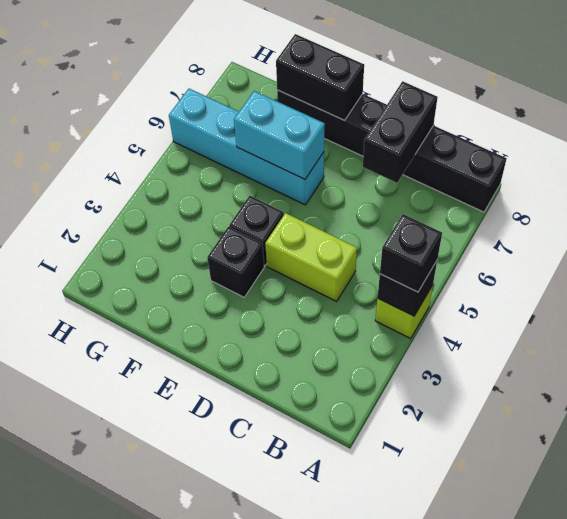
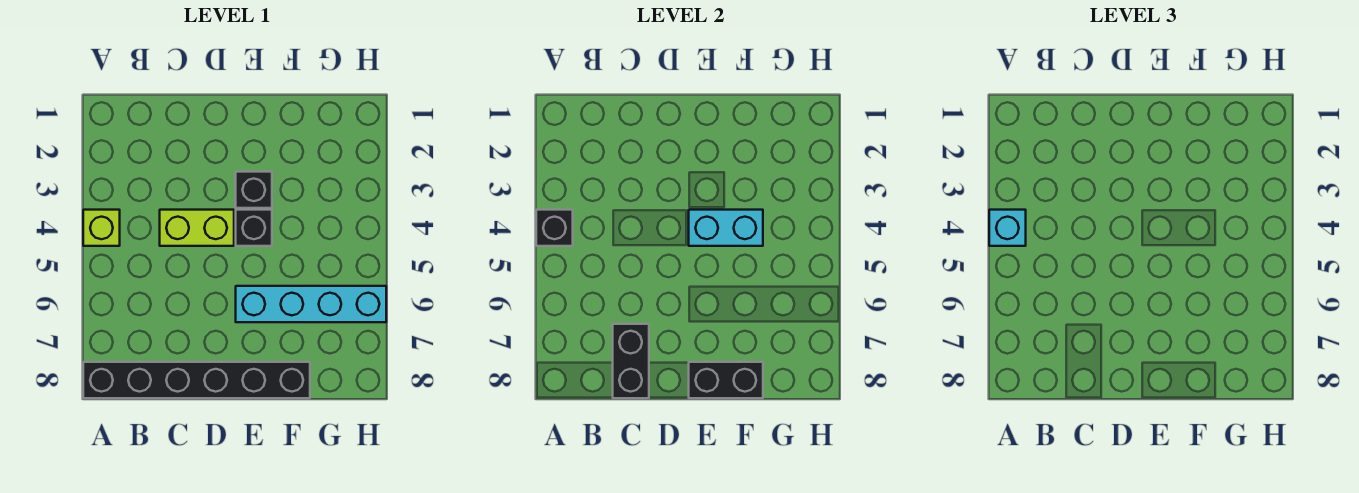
black 1x1 brick [380,214,442,292] -> cyan 1x1 brick [989,210,1026,246]
cyan 1x2 brick [234,91,325,179] -> cyan 1x2 brick moved to [689,210,763,246]

